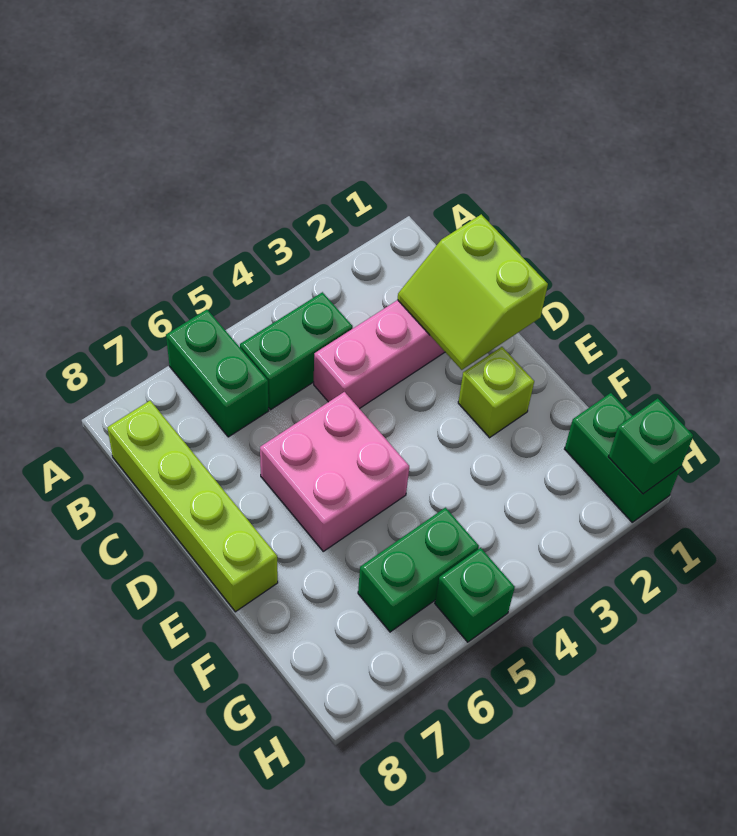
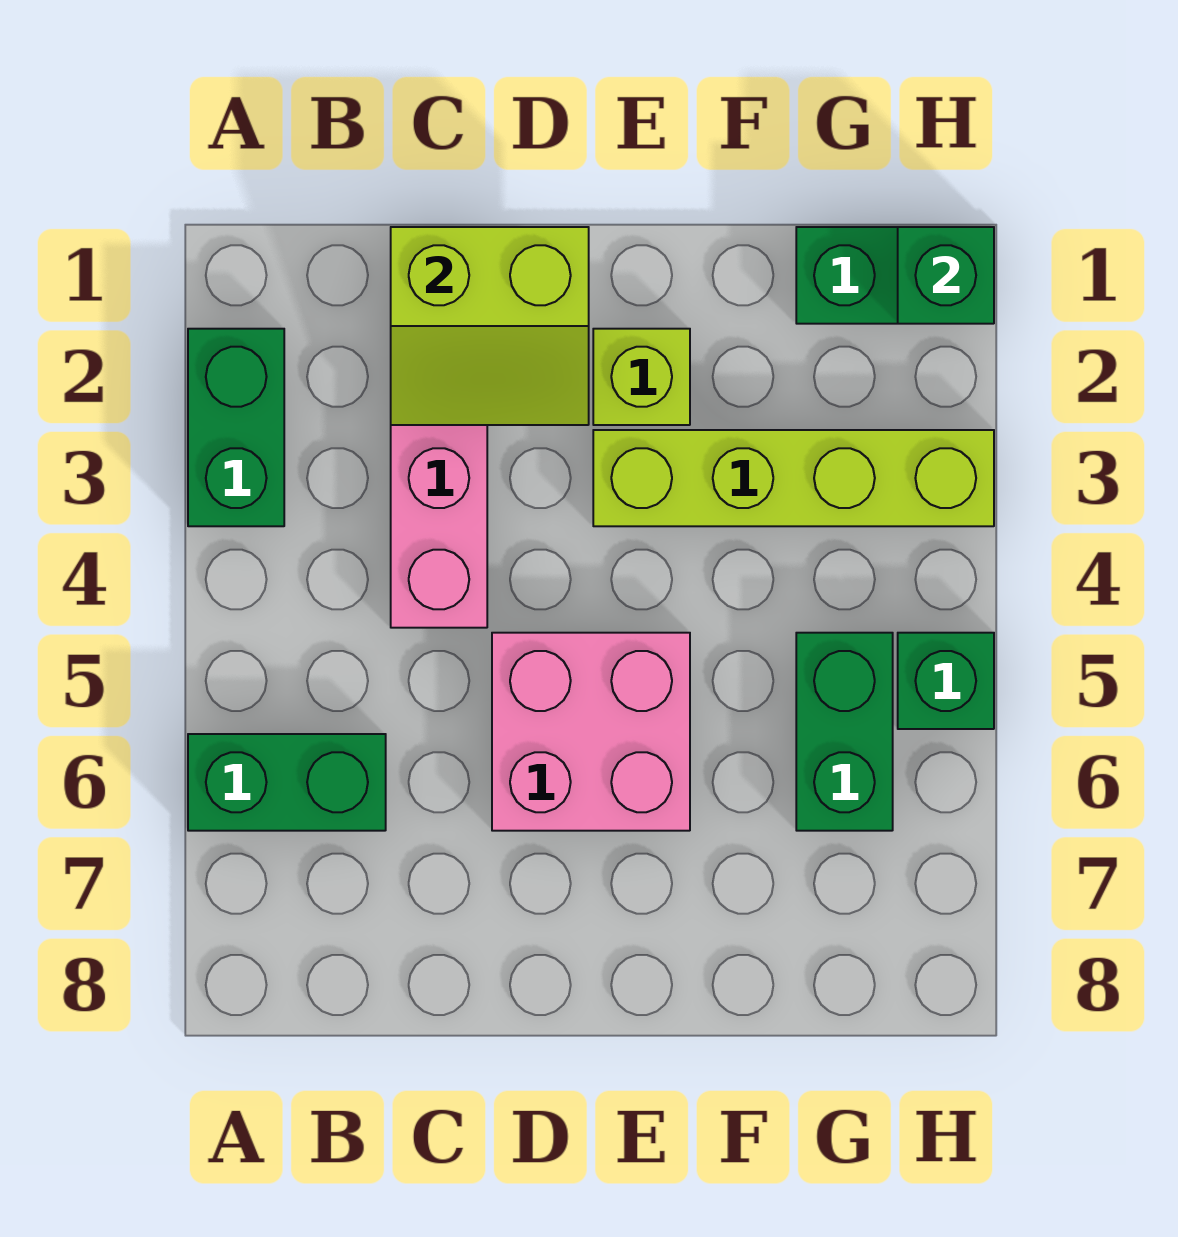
green 1x2 brick [240,292,353,410] -> green 1x2 brick moved to [188,329,284,526]
lime 1x4 brick [107,401,278,612] -> lime 1x4 brick moved to [593,430,994,526]

